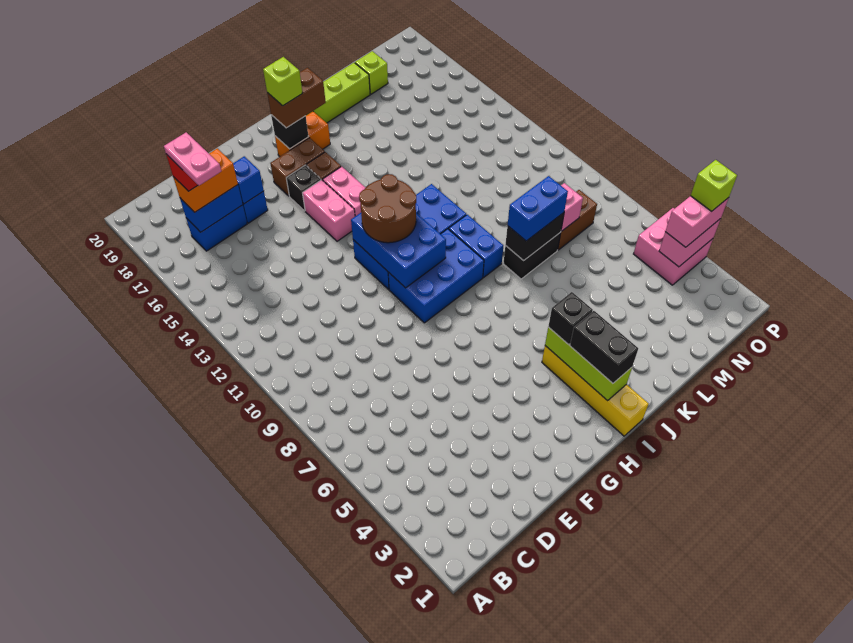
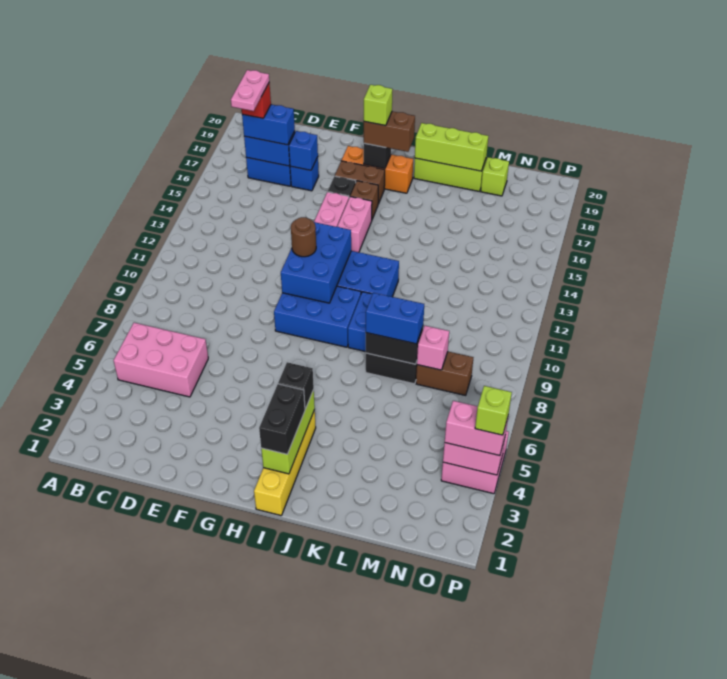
none -> pink 2x3 brick [114,323,208,397]
orange 1x2 brick [173,148,238,212] -> blue 1x2 brick [242,104,295,145]
brown 2x2 round brick [359,174,416,243] -> brown 1x1 round brick [291,217,316,257]
orange 1x2 brick [275,111,330,157] -> orange 1x3 brick [341,146,413,193]
none -> lime 1x3 brick [415,123,488,171]

